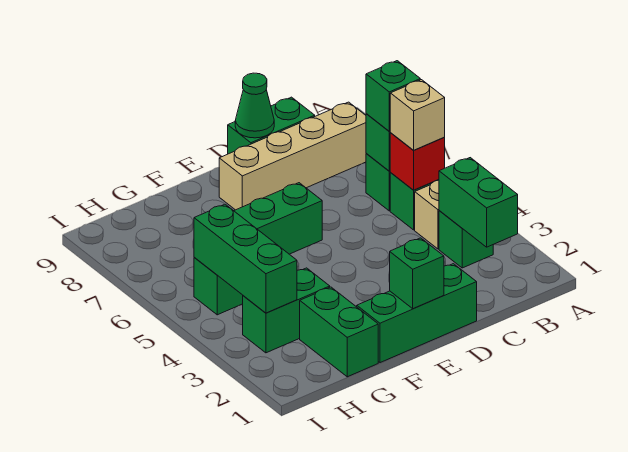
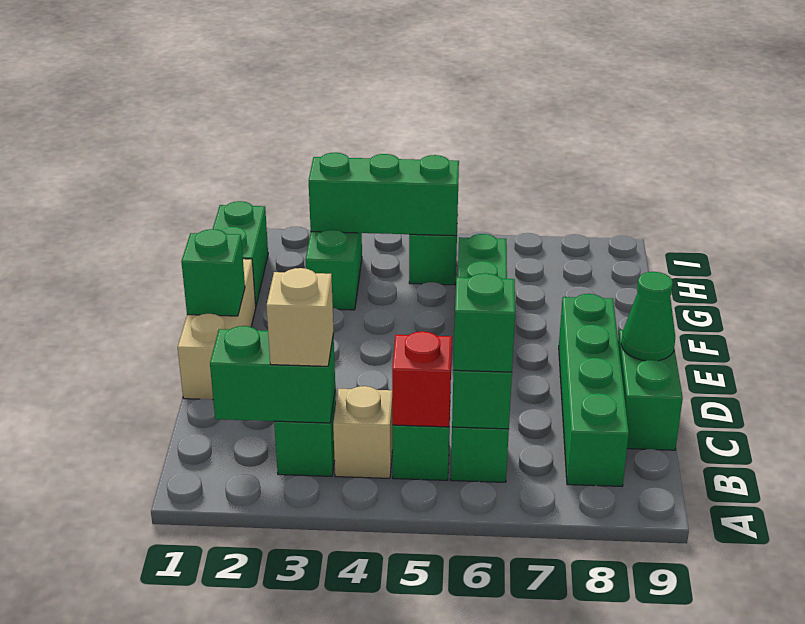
tan 1x1 brick [390,80,445,150] -> tan 1x1 brick moved to [266,268,333,366]
tan 1x4 brick [219,102,366,210] -> green 1x4 brick [559,294,629,486]
green 1x3 brick [357,264,477,363] -> tan 1x3 brick [178,259,256,400]
green 1x2 brick [300,287,378,377] -> green 1x2 brick turned to [213,201,268,306]

